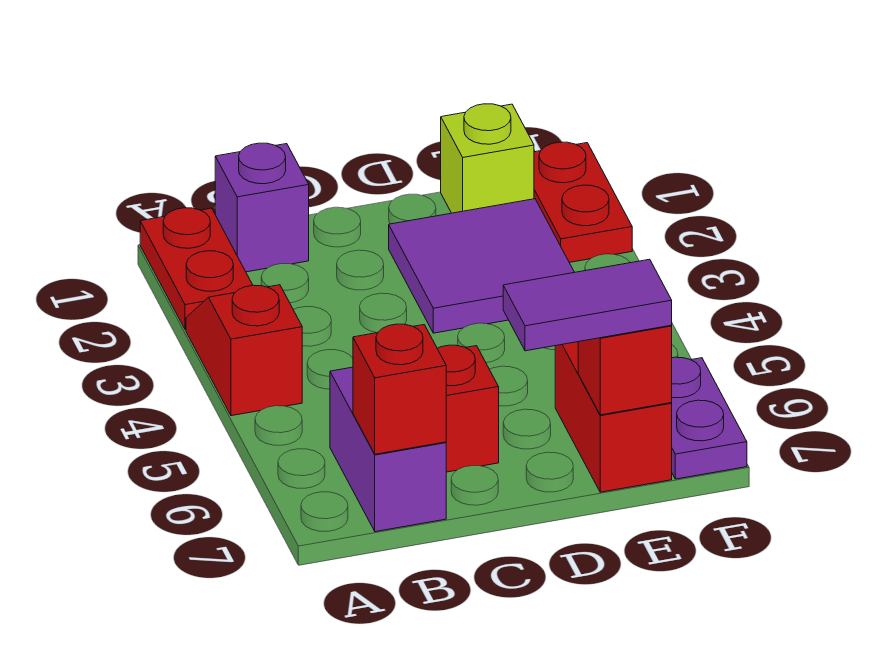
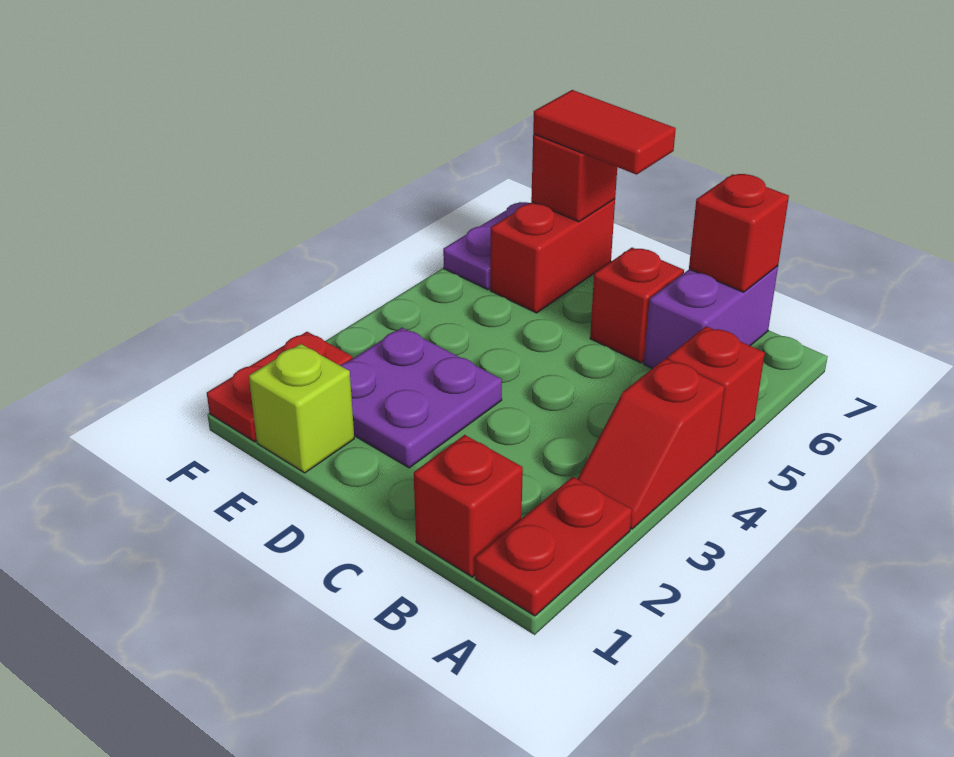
none -> red 1x1 brick [667,326,765,453]
purple 1x1 brick [215,143,309,272] -> red 1x1 brick [414,435,523,577]
purple 2x2 tile [389,199,574,333] -> purple 2x2 plate [340,328,502,468]
purple 1x2 tile [503,259,672,351] -> red 1x2 tile [533,90,676,175]

